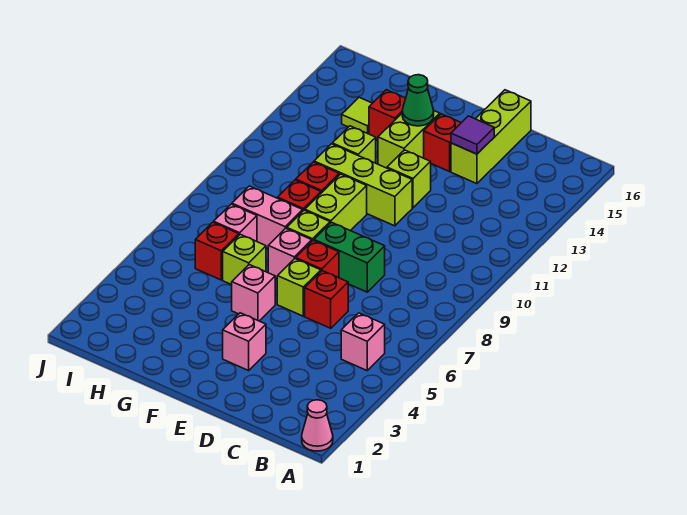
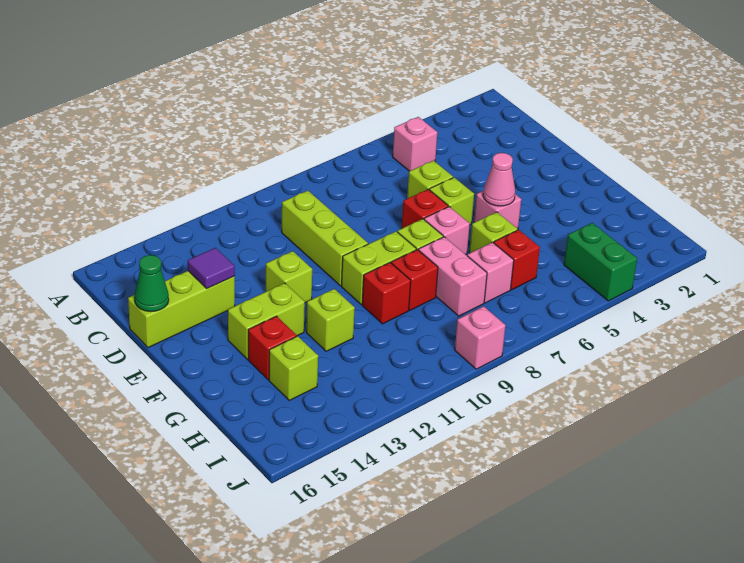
pink 1x1 cone [302,400,333,451] -> pink 1x1 cone moved to [483,153,515,206]
red 1x1 brick [305,271,348,328] -> lime 1x1 brick [407,161,453,198]
green 1x2 brick [314,222,385,292] -> green 1x2 brick moved to [564,223,637,301]
pink 1x1 brick [223,313,266,371] -> pink 1x1 brick moved to [455,306,505,369]
lime 1x3 brick [314,144,412,226] -> lime 1x3 brick moved to [282,191,368,286]
red 1x1 brick [424,114,461,172] -> none
green 1x1 cone [402,75,434,126] -> green 1x1 cone moved to [134,255,169,312]
lime 1x1 tile [342,97,372,134] -> lime 1x1 brick [269,336,318,400]

